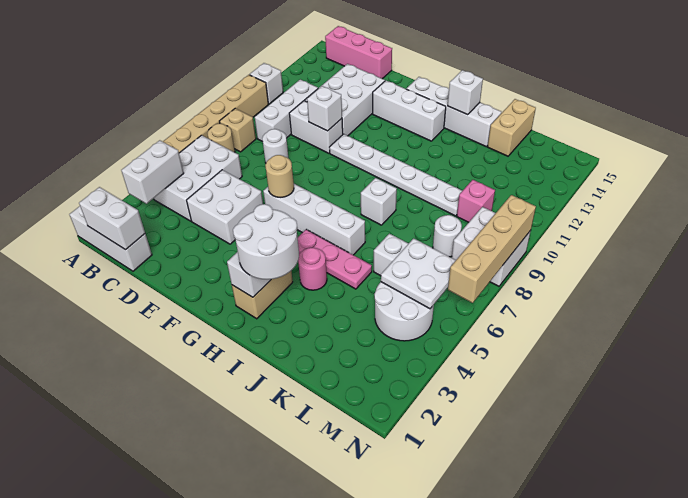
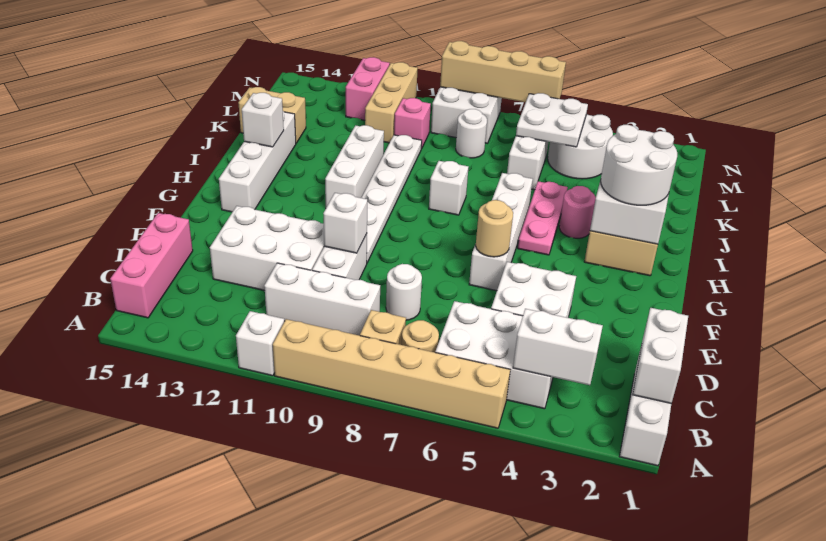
white 1x3 brick [373,81,446,141] -> white 1x3 brick moved to [325,125,384,207]
none -> tan 1x3 brick [365,62,418,143]
none -> pink 1x2 brick [346,57,390,120]

